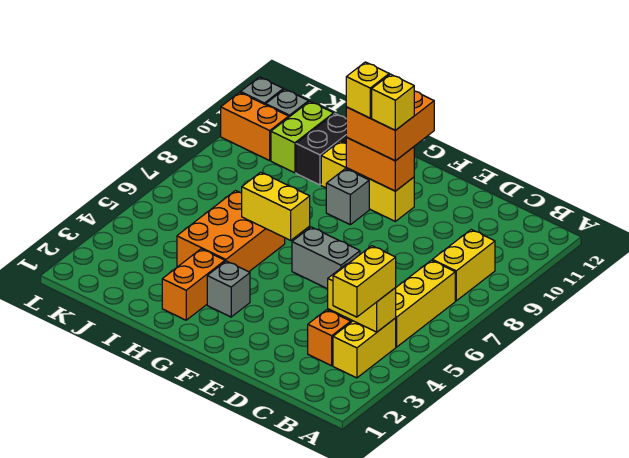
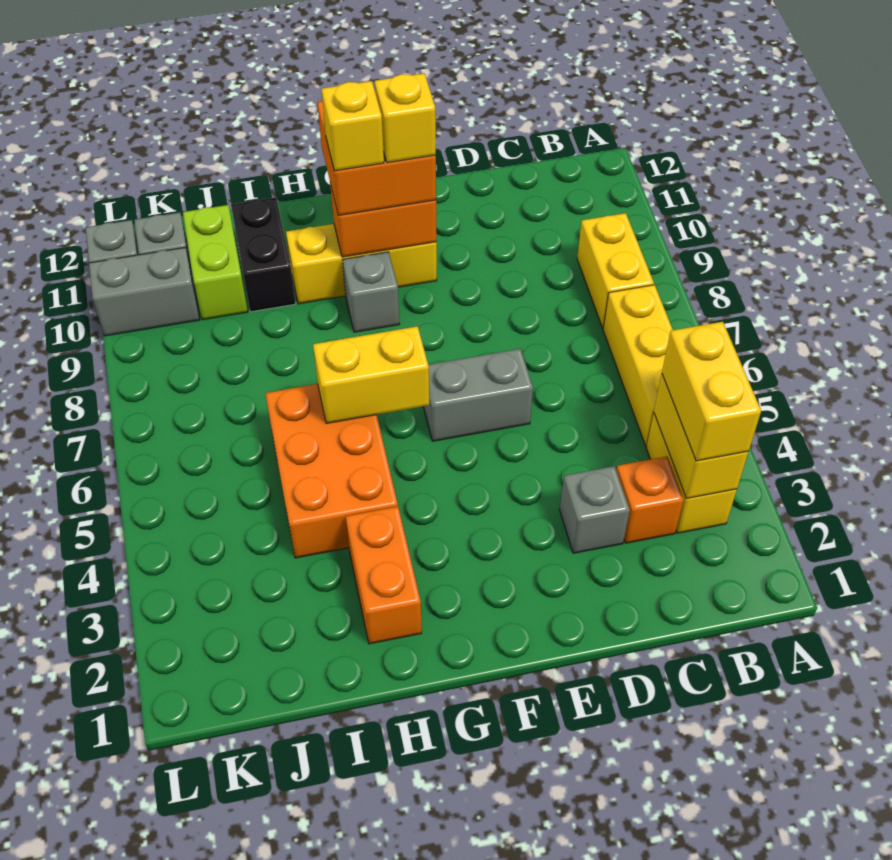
yellow 1x2 brick [328,264,396,332] -> yellow 1x2 brick turned to [654,374,748,499]
grey 1x1 brick [207,261,250,317] -> grey 1x1 brick moved to [560,466,630,553]
orange 1x2 brick [221,92,289,161] -> grey 1x2 brick [89,247,200,336]

